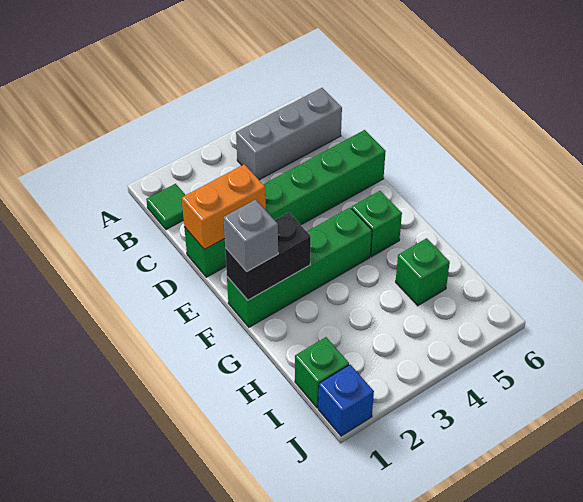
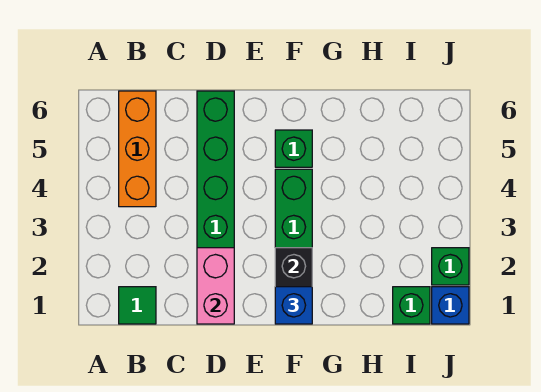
grey 1x3 brick [236,88,342,180] -> orange 1x3 brick [119,91,156,207]
orange 1x2 brick [182,164,266,250] -> pink 1x2 brick [197,248,234,324]
grey 1x1 brick [223,200,278,271] -> blue 1x1 brick [275,287,312,324]
green 1x1 brick [396,238,450,306] -> green 1x1 brick moved to [432,248,469,285]

